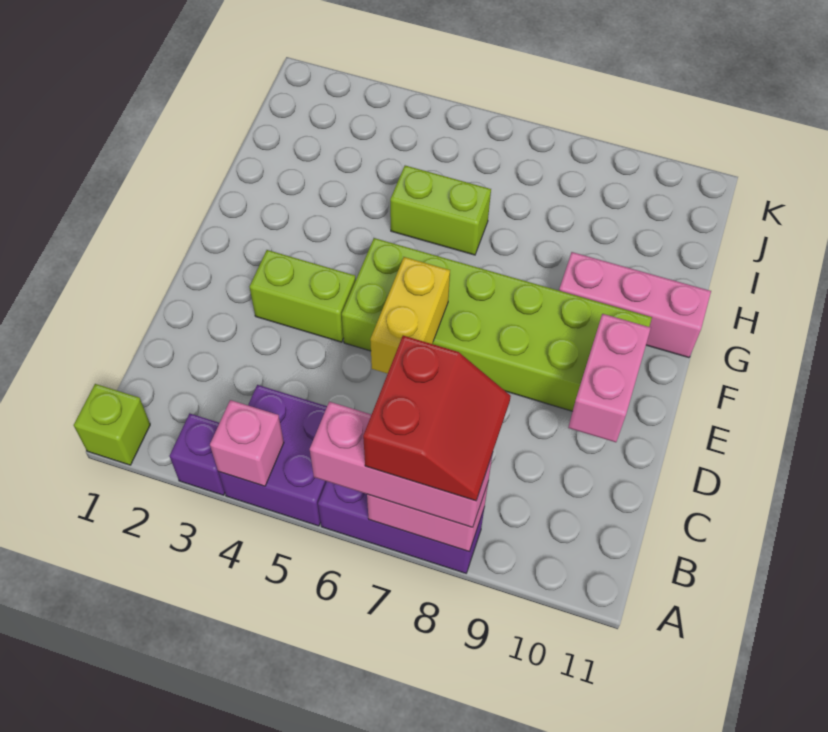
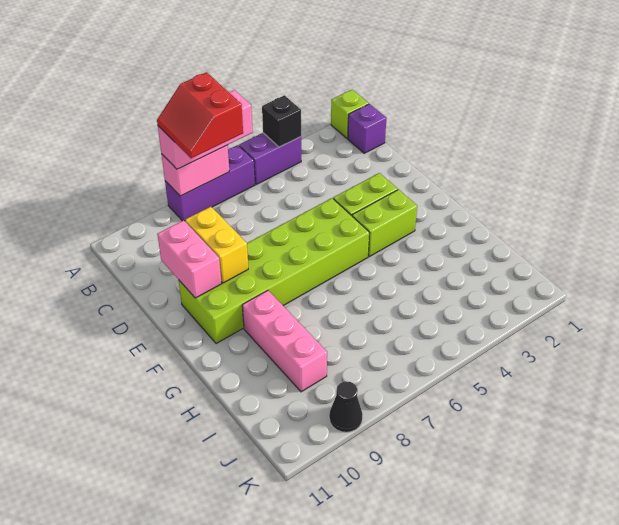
purple 1x1 brick [170,414,225,495] -> purple 1x1 brick moved to [348,104,386,153]
purple 2x2 brick [219,385,327,526] -> purple 1x2 brick [239,133,301,184]
pink 1x1 brick [210,400,284,486] -> black 1x1 brick [262,95,301,147]
yellow 1x2 brick [370,257,450,374] -> yellow 1x2 brick moved to [185,207,248,283]
pink 1x3 brick [559,252,711,358] -> pink 1x3 brick turned to [242,291,327,392]
lime 1x2 brick [390,166,491,255] -> lime 1x2 brick moved to [352,189,417,257]
none -> black 1x1 cone [329,381,363,432]

